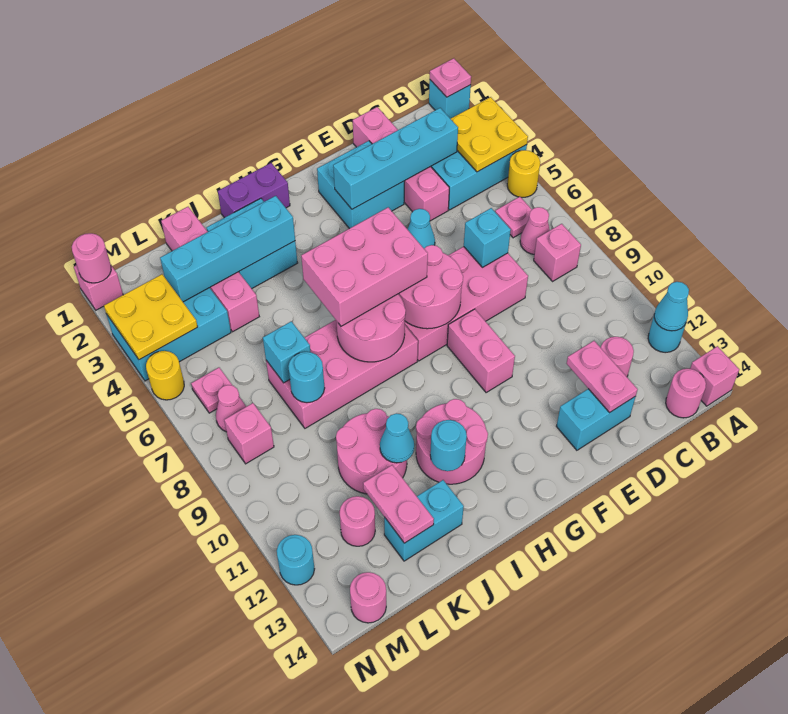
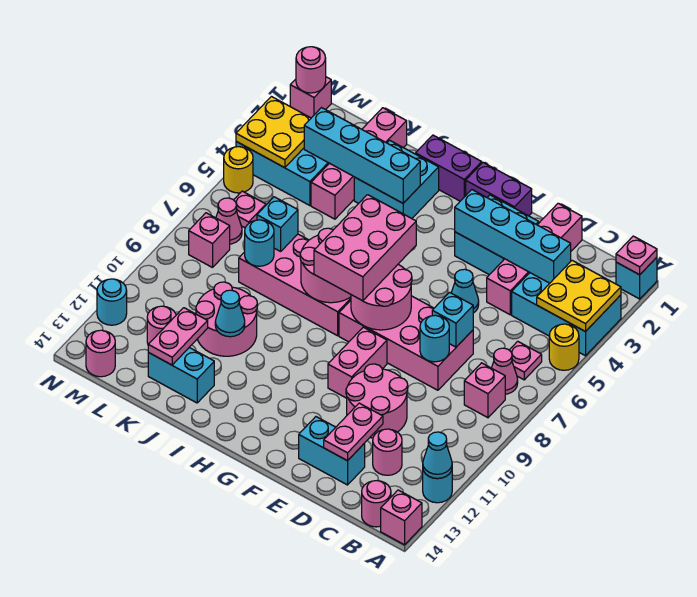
none -> purple 1x2 brick [466,163,532,216]
pink 2x3 brick [301,207,428,326] -> pink 2x3 brick turned to [314,195,416,301]
pink 2x2 round brick [416,399,488,484] -> pink 2x2 round brick moved to [346,364,408,438]
cyan 1x1 round brick [430,420,467,471] -> cyan 1x1 round brick moved to [420,315,449,362]

